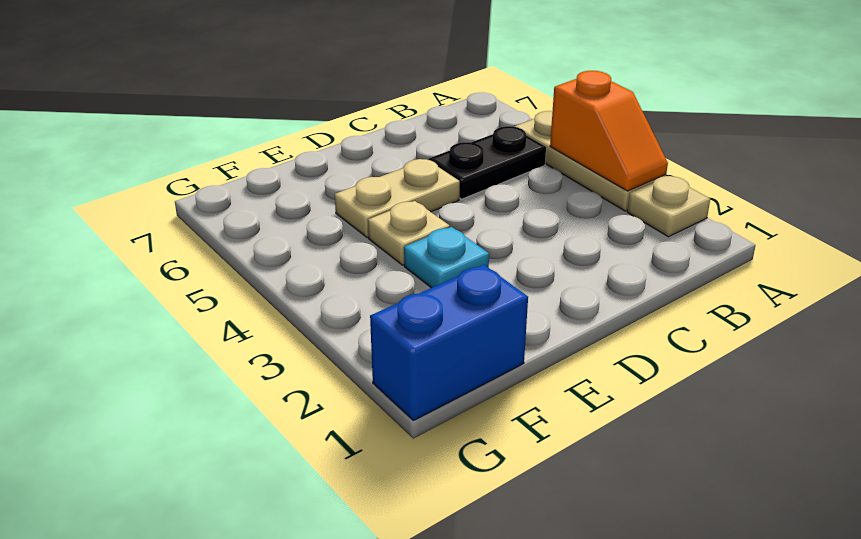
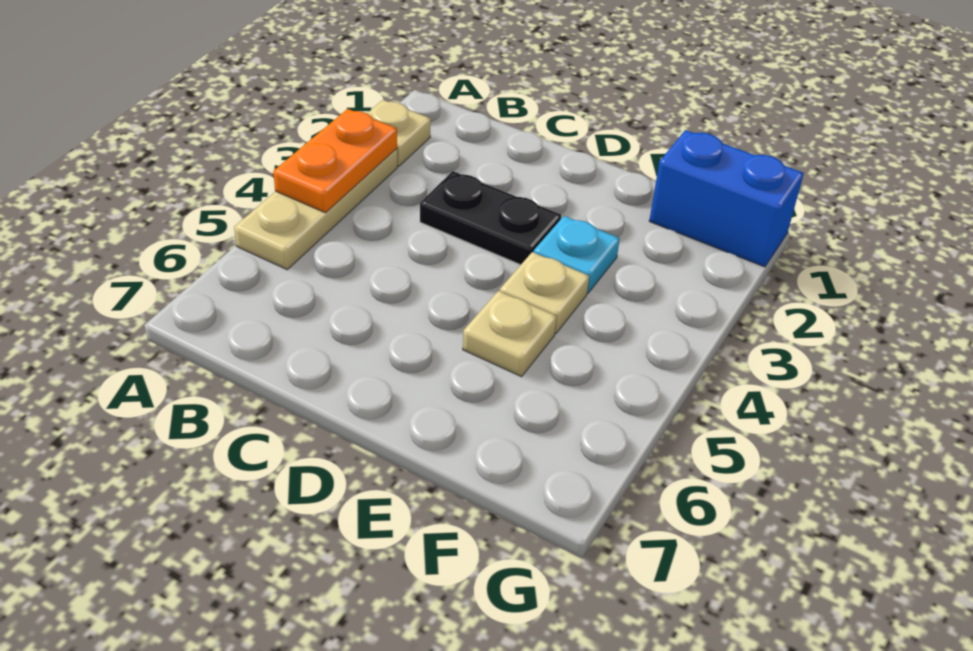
orange 1x2 slope [550,71,668,191] -> orange 1x2 plate [273,109,397,213]
black 1x2 plate [429,126,546,199] -> black 1x2 plate moved to [420,171,561,265]
tan 1x2 plate [335,159,460,238] -> tan 1x1 plate [463,291,557,377]

